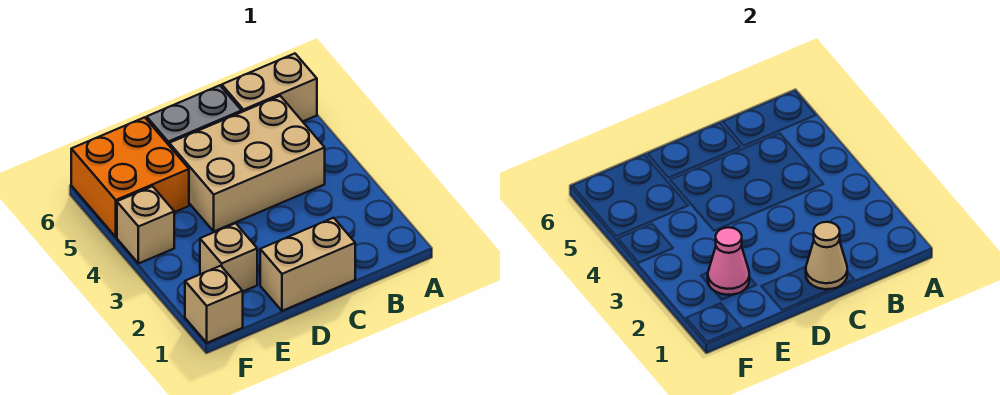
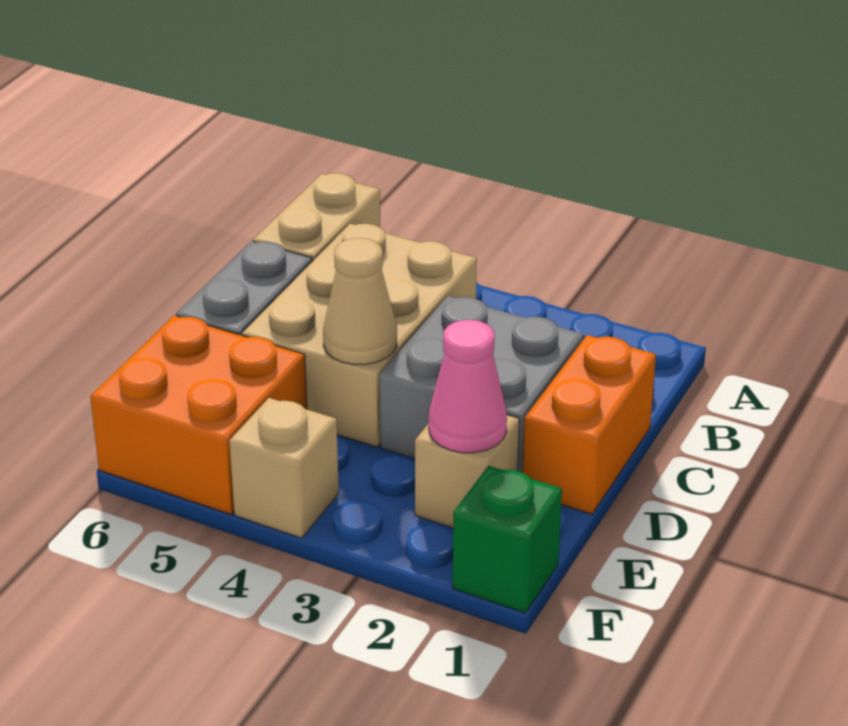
tan 1x2 brick [260,218,355,311] -> orange 1x2 brick [523,335,656,514]
tan 1x1 cone [806,222,847,289] -> tan 1x1 cone moved to [323,238,397,364]
none -> grey 2x2 brick [380,296,584,473]
tan 1x1 brick [185,266,243,343] -> green 1x1 brick [453,466,562,613]

